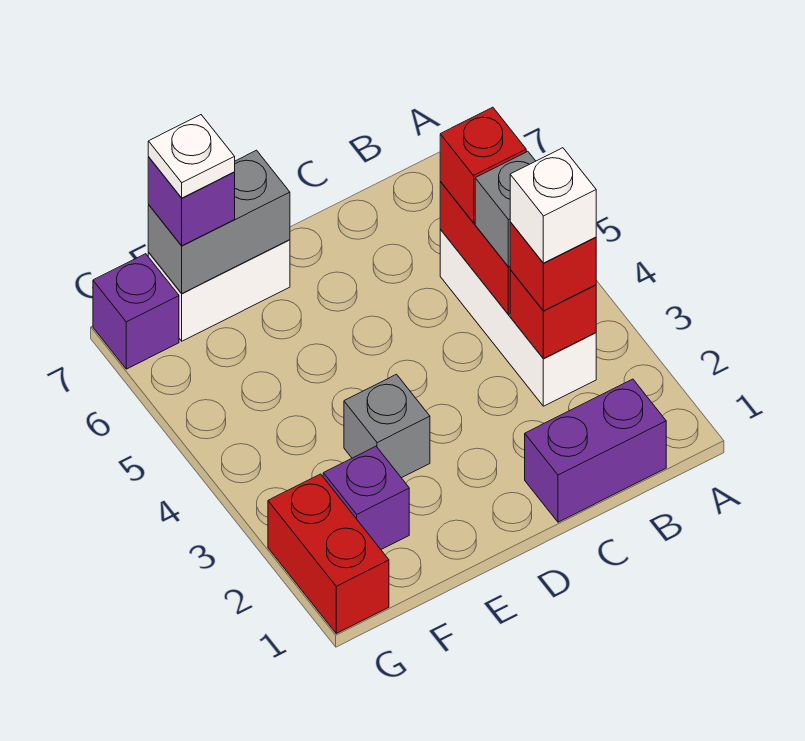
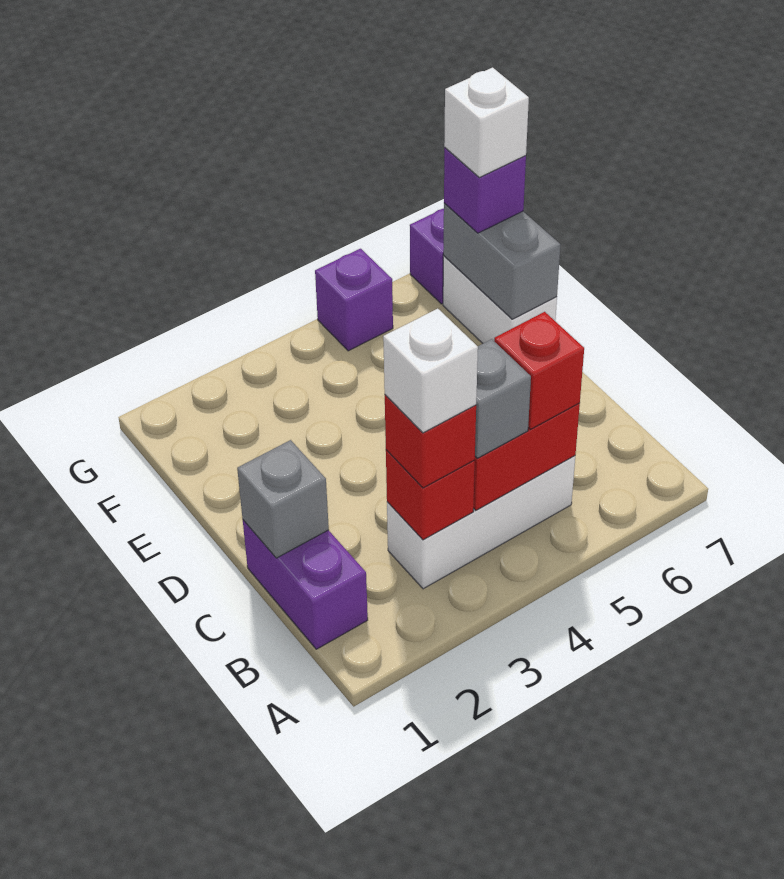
grey 1x1 brick [344,374,430,478] -> grey 1x1 brick moved to [237,440,329,558]
purple 1x1 brick [323,446,409,549] -> purple 1x1 brick moved to [315,249,393,351]
white 1x1 plate [148,115,235,198] -> white 1x1 brick [444,68,529,177]
red 1x2 brick [268,474,389,633] -> none

